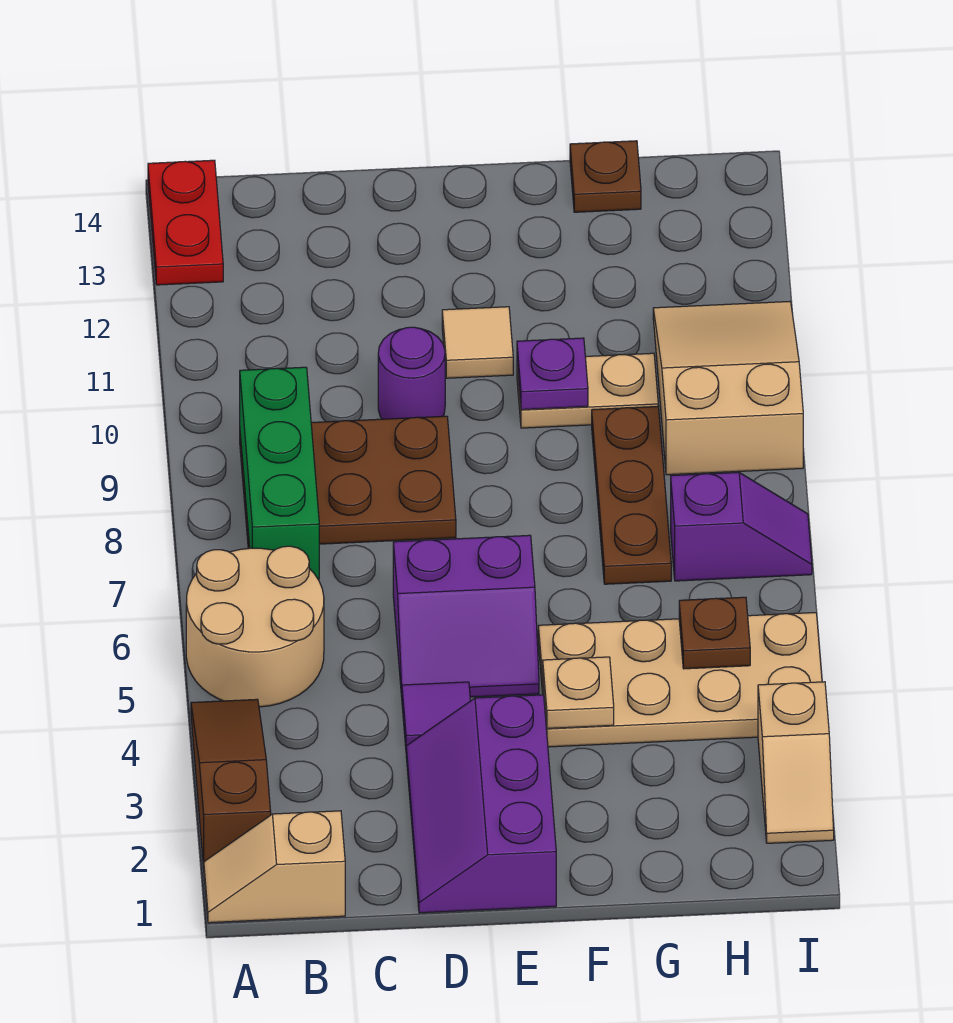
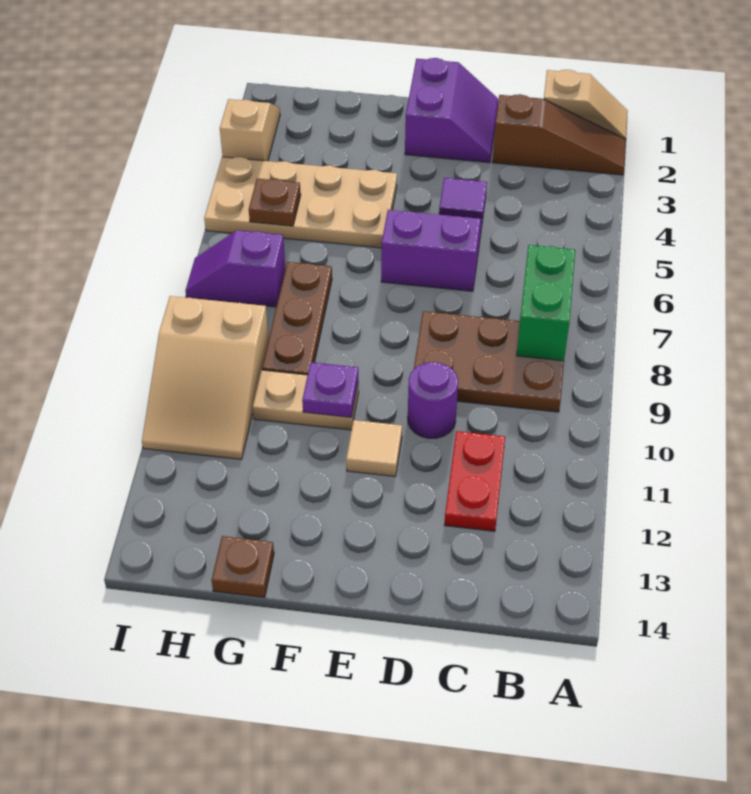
brown 1x3 slope [191,699,271,868] -> brown 1x3 slope turned to [492,94,626,175]
tan 2x2 round brick [186,546,324,707] -> none
red 1x2 plate [148,160,223,285] -> red 1x2 plate moved to [444,431,505,531]
green 1x3 brick [240,367,319,579] -> green 1x2 brick [516,245,575,361]
purple 2x3 slope [406,695,556,913] -> purple 2x2 slope [405,58,498,163]
tan 1x1 plate [543,657,614,728] -> none

